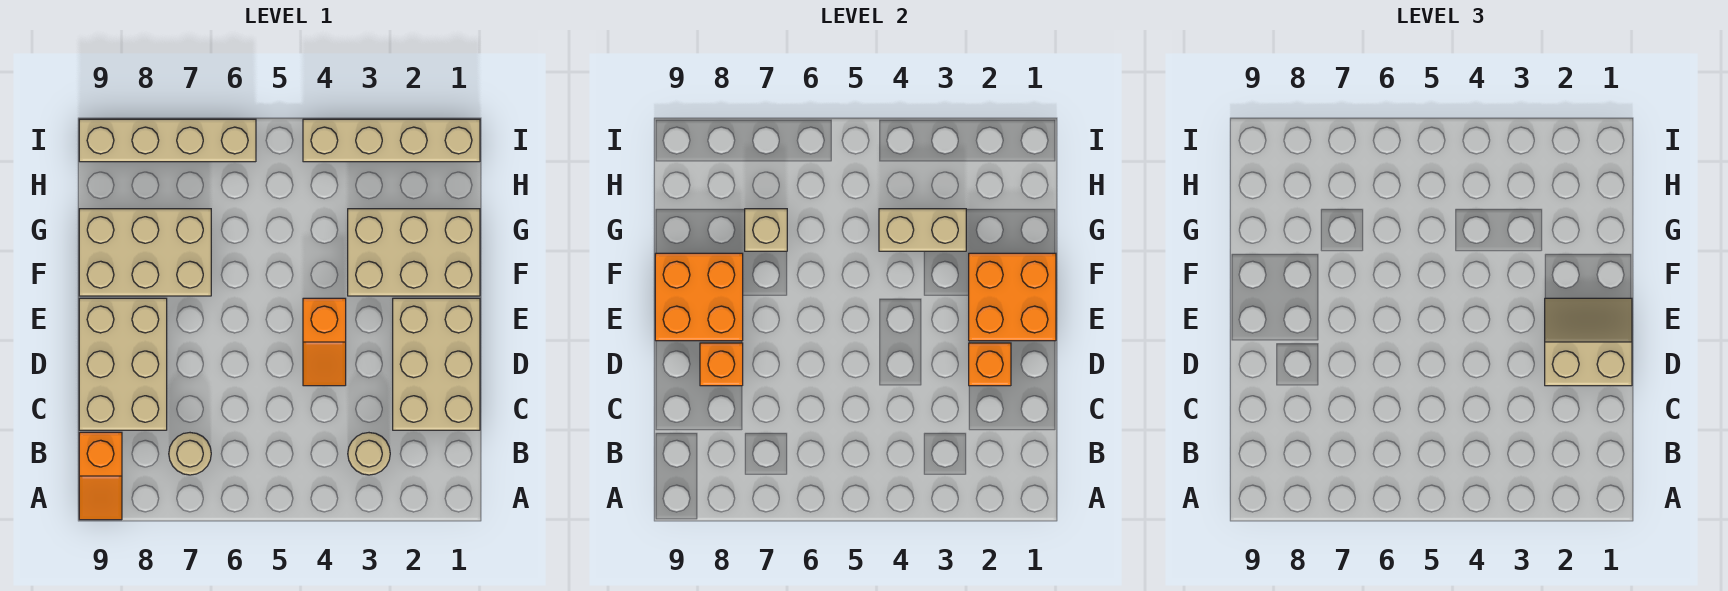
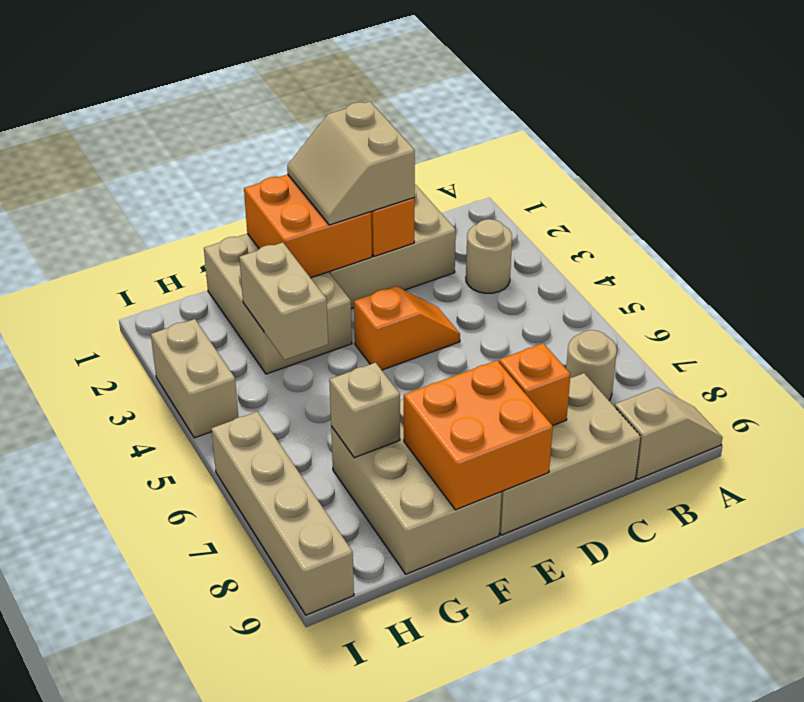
orange 1x2 slope [79,432,122,520] -> tan 1x2 slope [615,387,723,479]
tan 1x4 brick [303,119,480,162] -> tan 1x2 brick [151,319,238,438]

